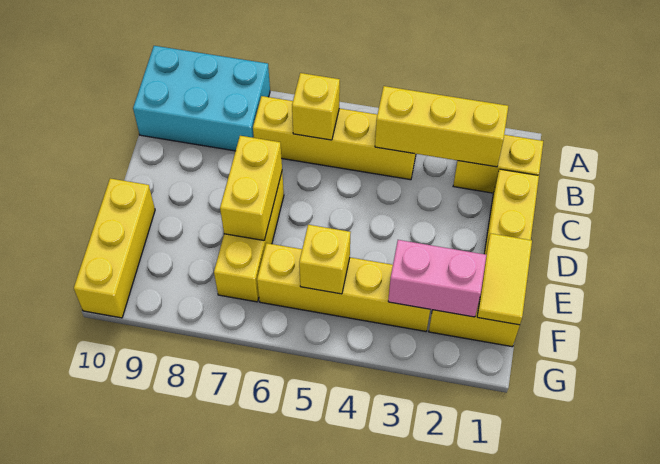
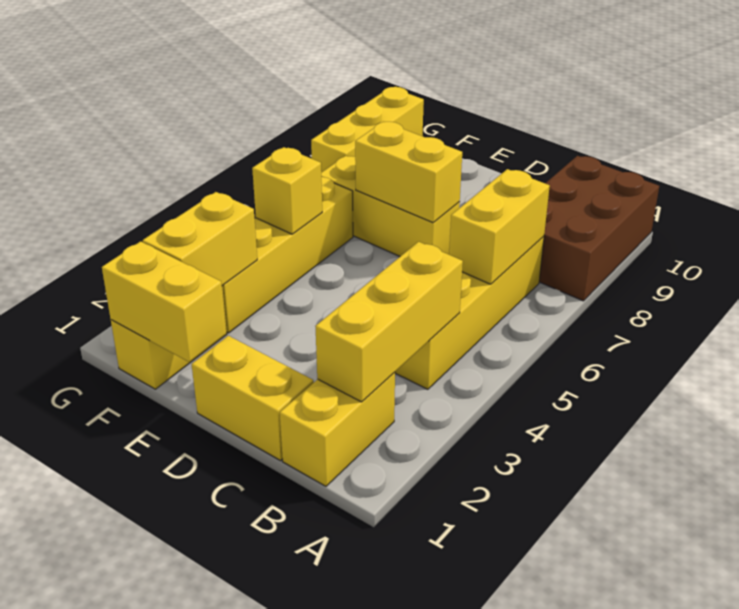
cyan 2x3 brick [133,46,270,151] -> brown 2x3 brick [539,156,659,301]
yellow 1x1 brick [292,73,340,140] -> yellow 1x2 brick [449,169,550,284]
yellow 1x2 tile [477,234,532,325] -> yellow 1x2 brick [102,242,226,362]
yellow 1x3 brick [74,178,155,318] -> yellow 1x3 brick turned to [311,87,424,172]
pink 1x2 brick [388,240,486,317] -> yellow 1x2 brick [143,192,257,285]

